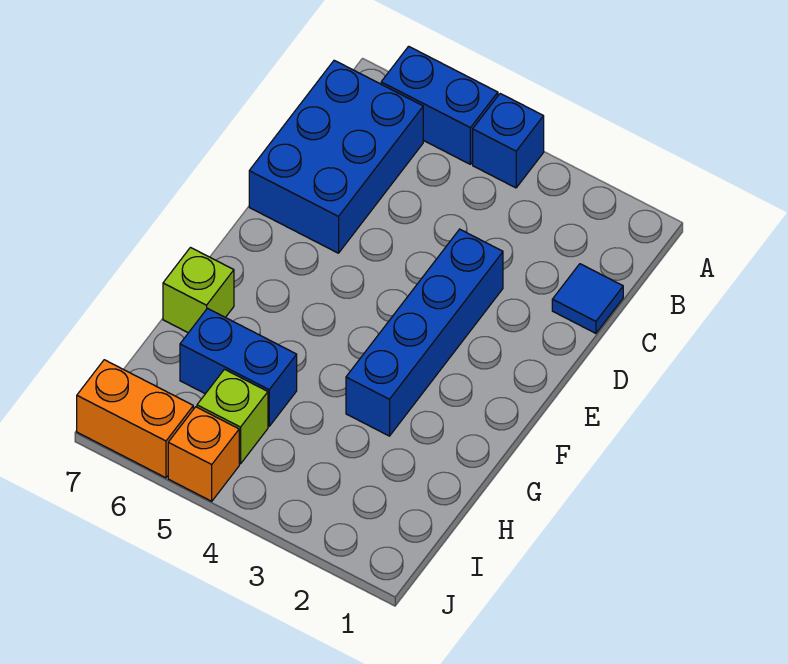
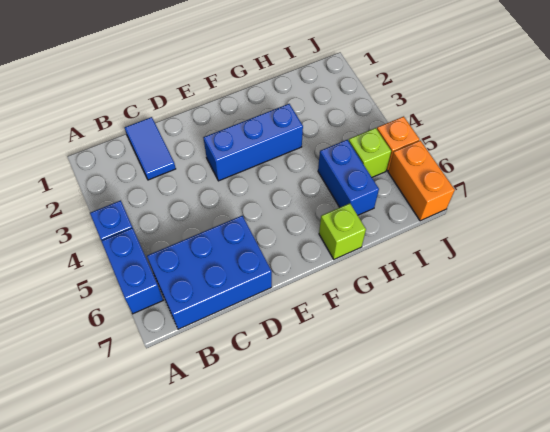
blue 1x1 tile [552,264,623,333] -> blue 1x2 tile [125,117,176,180]
blue 1x4 brick [346,229,503,436] -> blue 1x3 brick [203,104,303,181]

